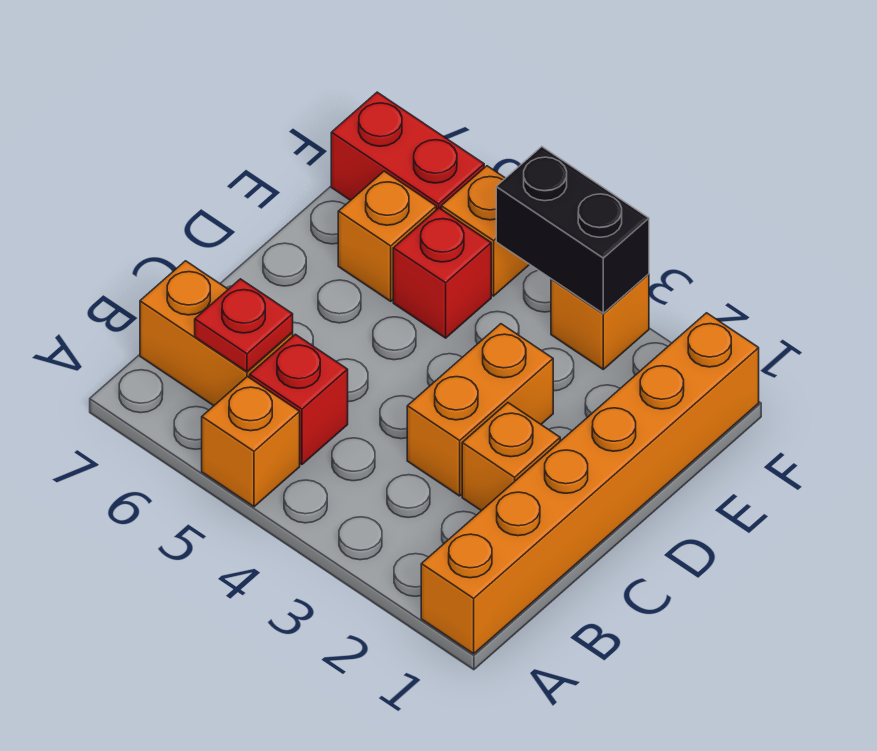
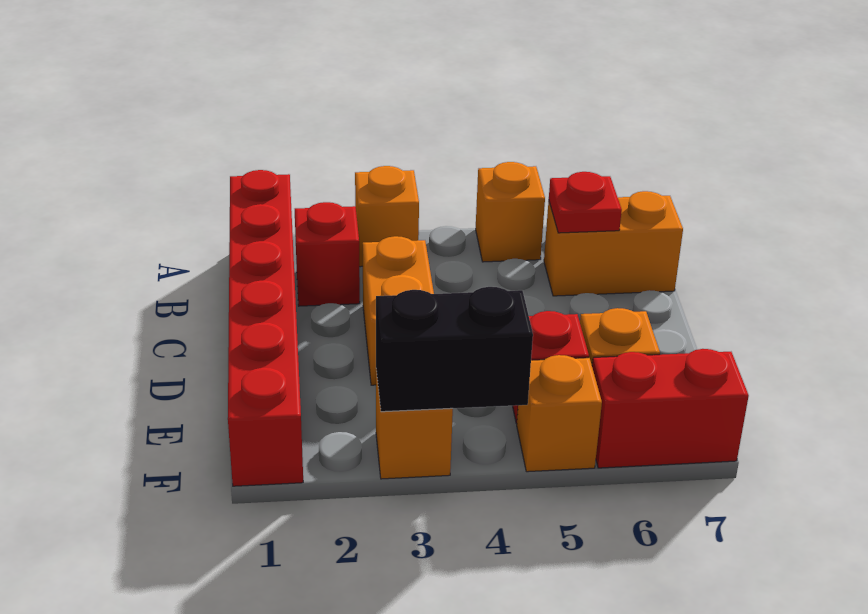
orange 1x6 brick [421,313,759,654] -> red 1x6 brick [228,170,303,486]
red 1x1 brick [250,334,348,464] -> red 1x1 brick moved to [295,202,360,306]
orange 1x1 brick [462,403,560,511] -> orange 1x1 brick moved to [355,166,419,267]

